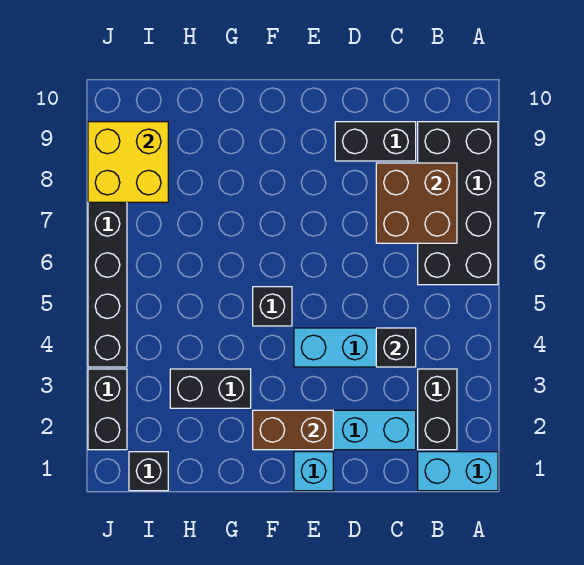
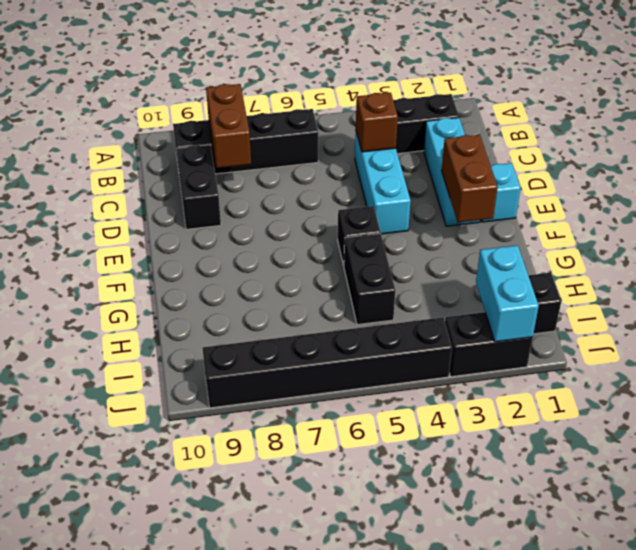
cyan 1x2 brick [418,452,498,491] -> cyan 1x2 brick moved to [476,245,539,342]
black 2x4 brick [418,122,498,285] -> black 1x4 brick [173,109,318,174]
brown 2x2 brick [376,163,457,243] -> brown 1x2 brick [206,84,251,168]
black 1x1 brick [376,328,416,367] -> brown 1x1 brick [356,93,398,152]
black 1x2 brick [170,369,251,408] -> black 1x2 brick moved to [344,233,395,325]
yellow 2x2 brick [88,122,168,202] -> none

